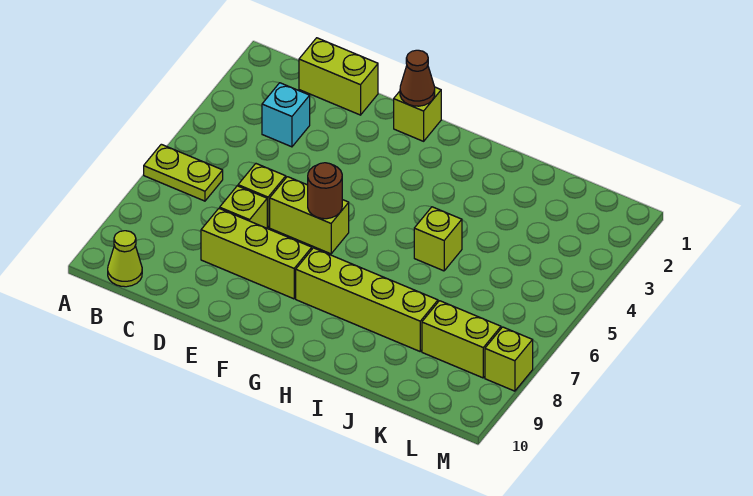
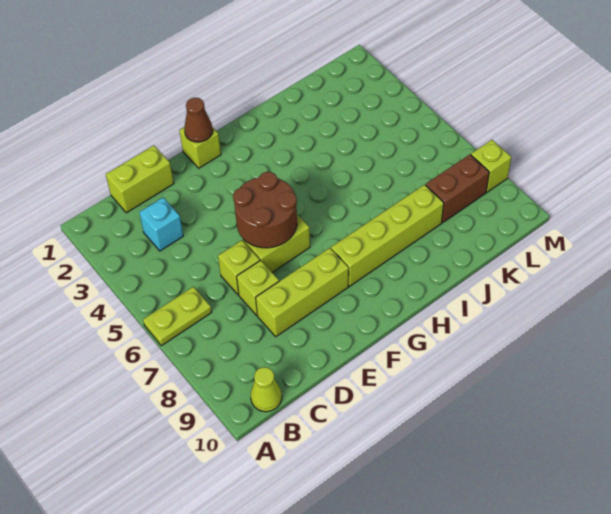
brown 1x1 round brick [308,163,342,219] -> brown 2x2 round brick [233,172,297,248]
lime 1x1 brick [414,207,462,271] -> none
lime 1x2 brick [422,301,501,378] -> brown 1x2 brick [426,155,489,223]

